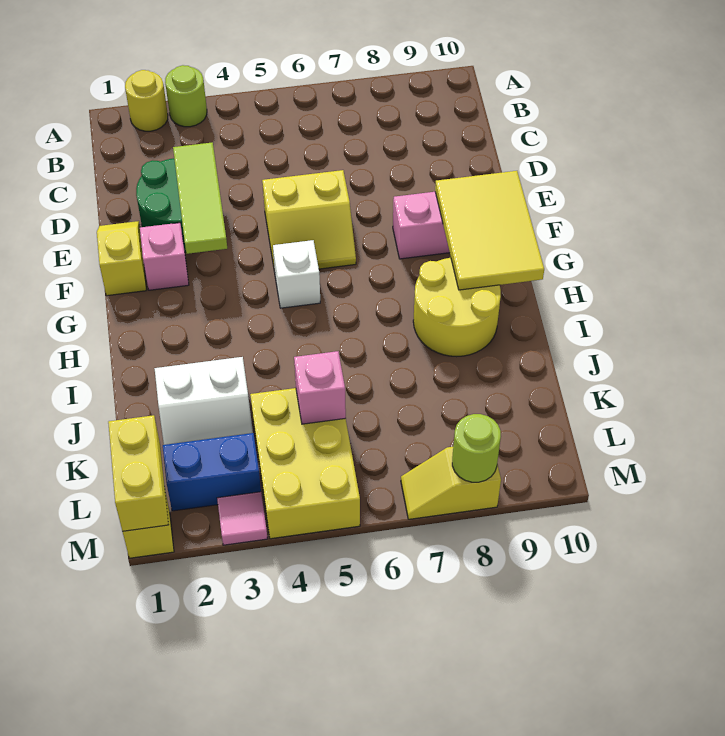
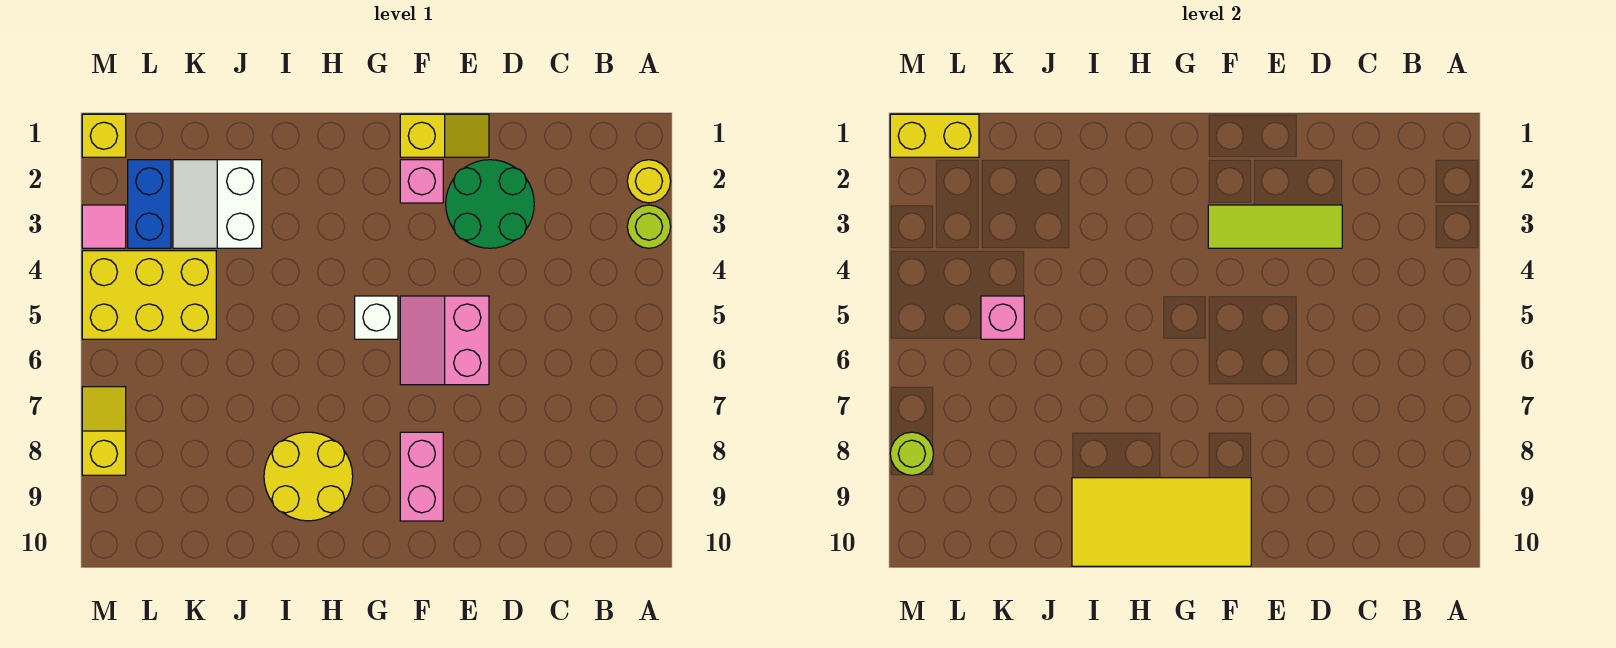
yellow 2x2 slope [262,170,356,272] -> pink 2x2 slope [400,296,489,385]
yellow 2x3 tile [435,171,544,290] -> yellow 2x4 tile [1072,478,1251,566]

